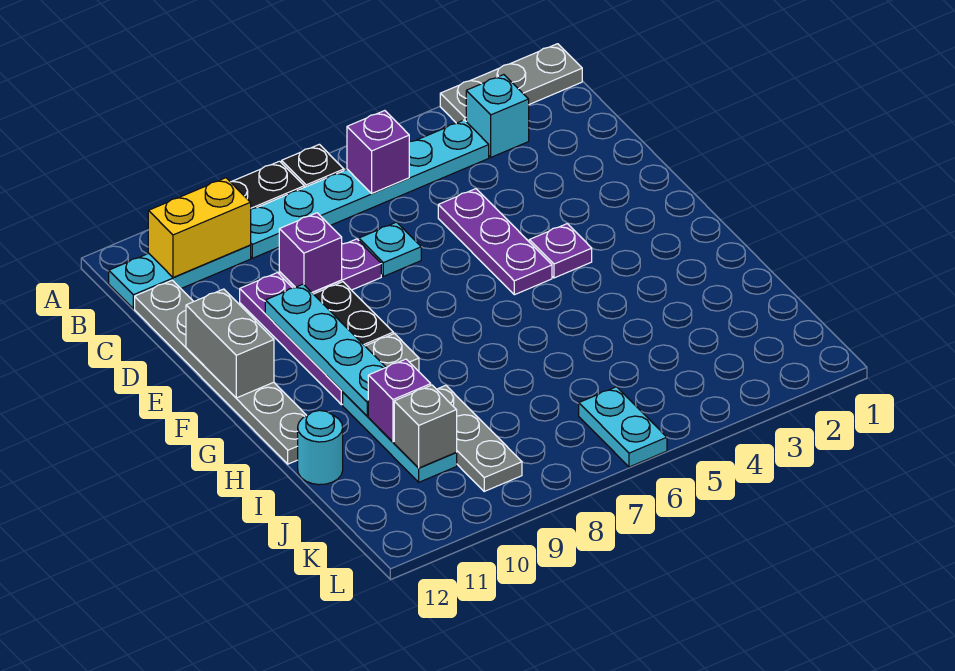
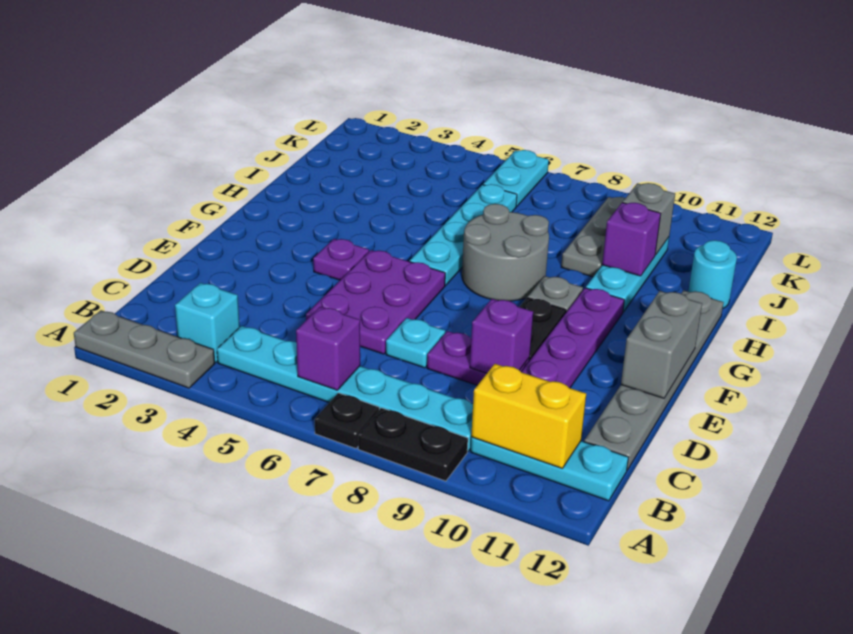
purple 1x3 plate [438,189,552,295] -> purple 2x3 plate [306,250,445,354]
cyan 1x4 plate [265,284,386,416] -> cyan 1x4 plate moved to [410,184,517,285]
none -> grey 2x2 round brick [462,204,549,301]

